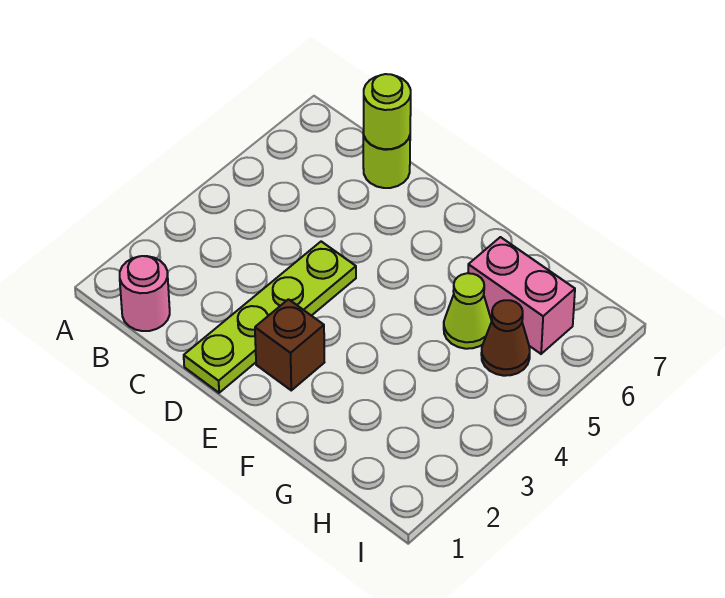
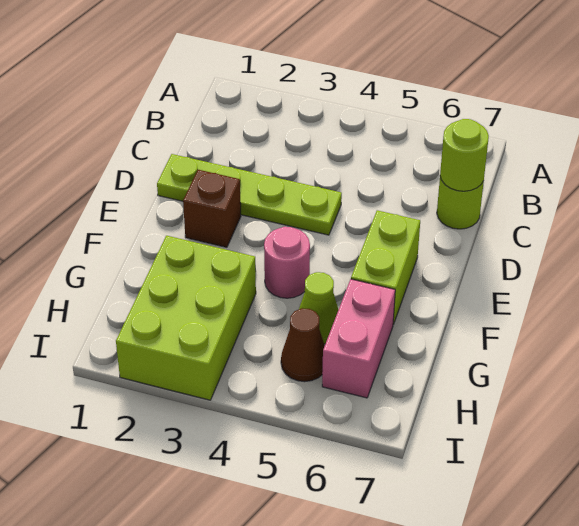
pink 1x1 round brick [120,256,170,331] -> pink 1x1 round brick moved to [264,227,310,298]
none -> lime 1x2 brick [351,210,420,324]
none -> lime 2x3 brick [116,236,256,400]

